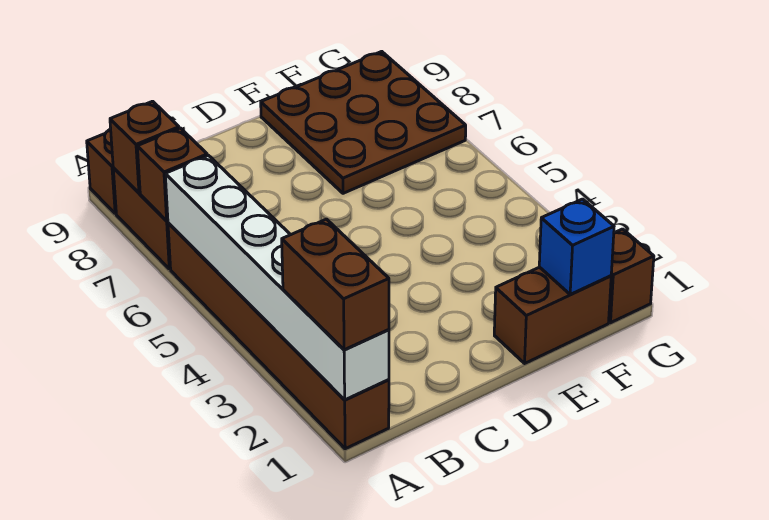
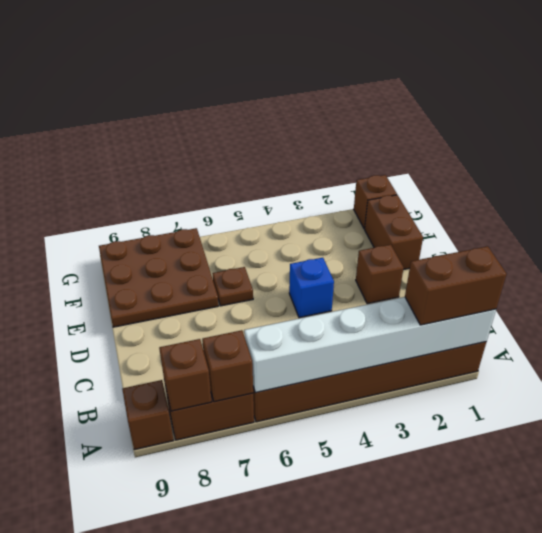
none -> brown 1x1 brick [356,245,403,304]
none -> brown 1x1 plate [212,267,253,306]
blue 1x1 brick [539,199,614,294] -> blue 1x1 brick moved to [289,258,334,318]

